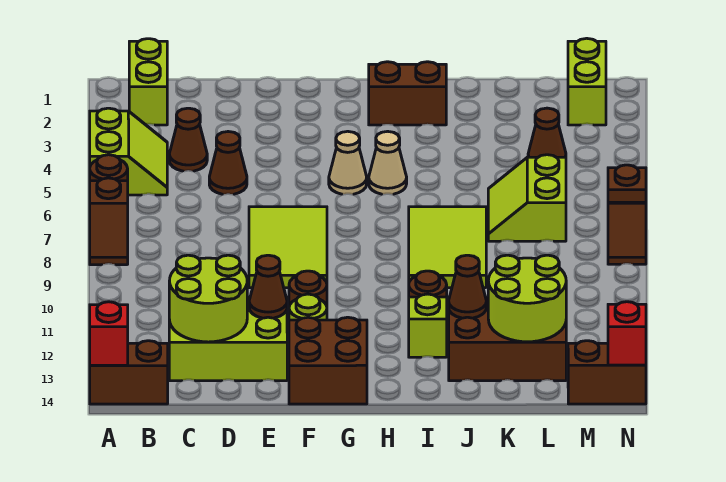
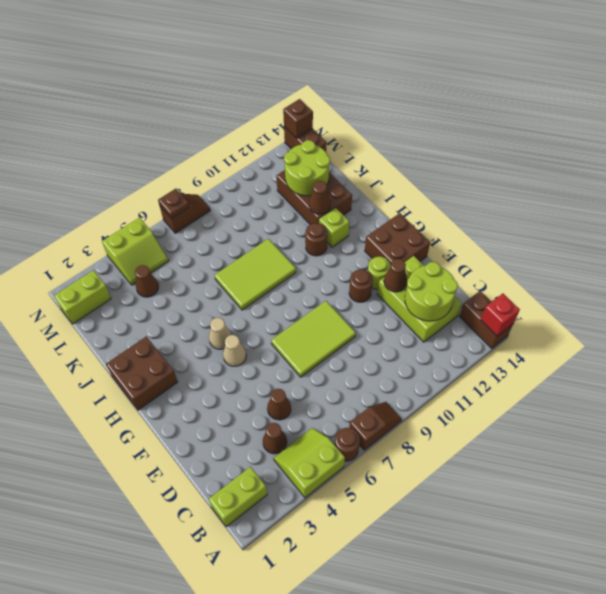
brown 1x2 brick [369,62,446,125] -> brown 2x2 brick [106,337,178,410]
lime 2x2 slope [488,155,566,241] -> lime 2x2 slope moved to [102,218,169,285]
red 1x1 brick [608,302,646,365] -> brown 1x1 brick [283,99,313,138]

